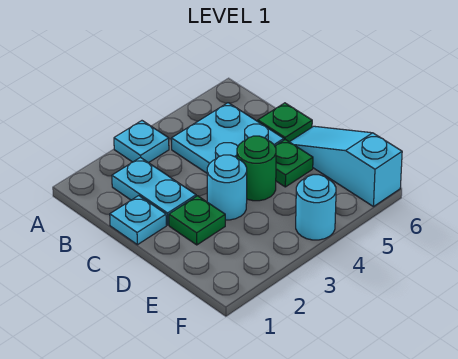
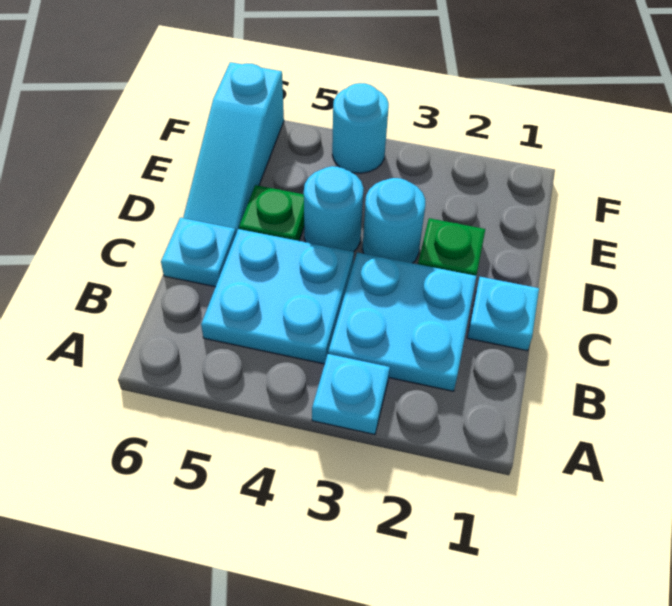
cyan 1x2 plate [112,157,196,225] -> cyan 2x2 plate [328,252,476,391]
green 1x1 plate [258,103,312,142] -> cyan 1x1 plate [161,218,236,287]
green 1x1 round brick [237,136,276,201] -> cyan 1x1 round brick [304,166,364,252]

